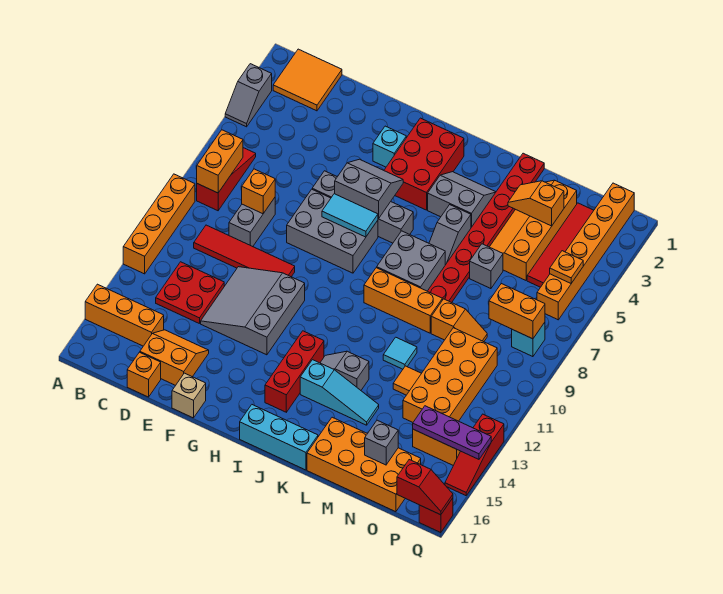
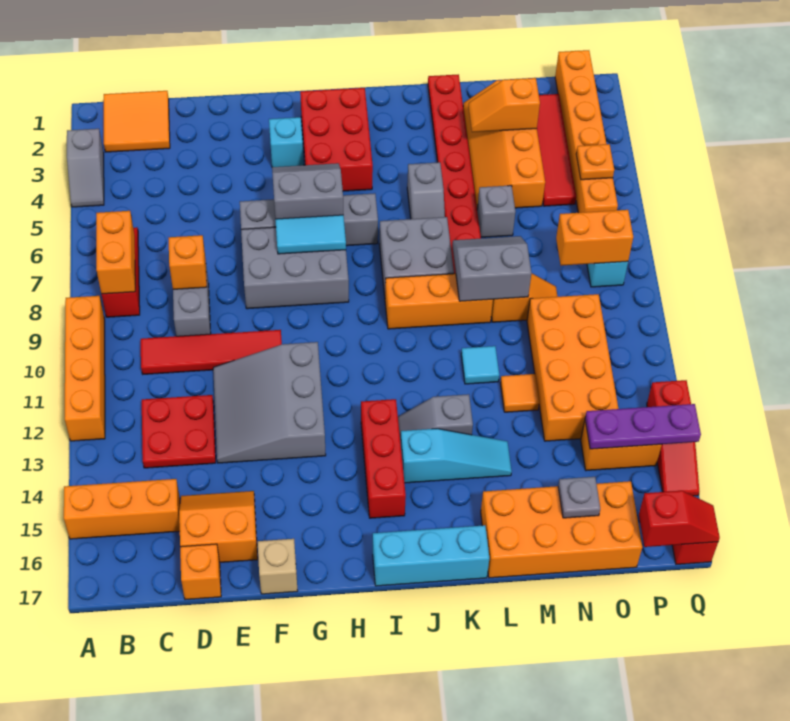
grey 2x2 slope [428,172,496,227] -> grey 2x2 slope moved to [452,236,532,301]
grey 1x1 brick [365,420,398,465] -> grey 1x1 plate [558,477,600,518]

